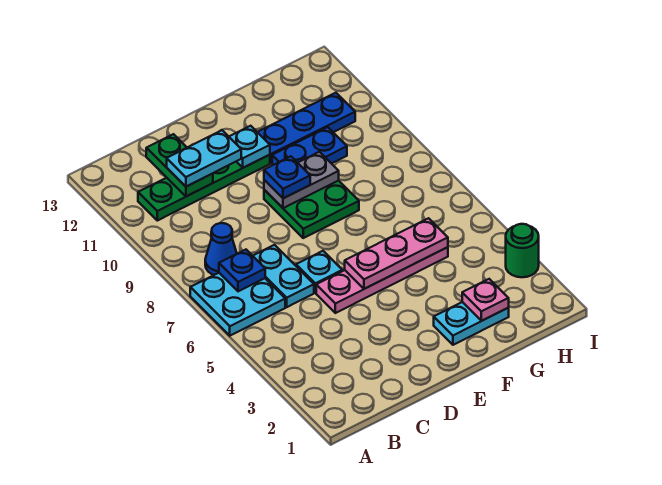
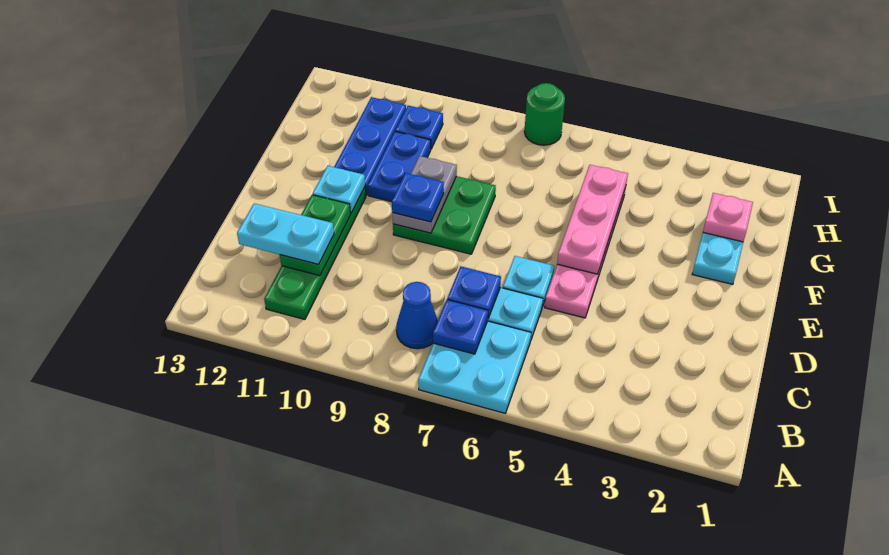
none -> blue 1x1 plate [447,266,501,318]
green 1x2 plate [146,134,213,196] -> green 1x2 plate turned to [280,195,350,276]
cyan 1x2 plate [167,130,241,187] -> cyan 1x2 plate turned to [237,203,334,264]
none -> blue 1x1 plate [395,106,443,149]
green 1x1 round brick [506,224,539,277] -> green 1x1 round brick moved to [524,83,565,145]

